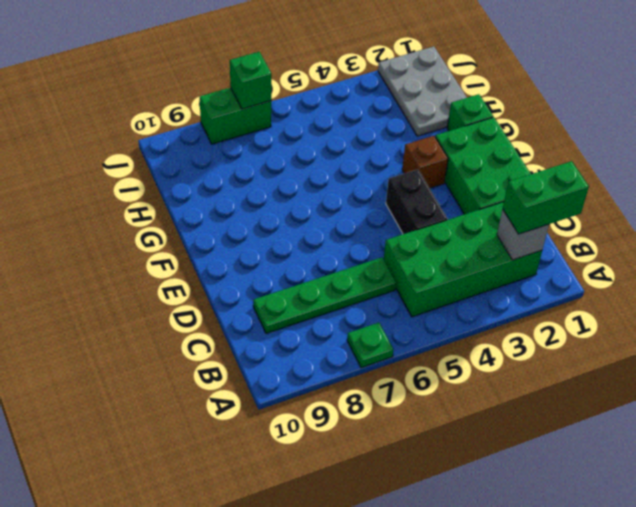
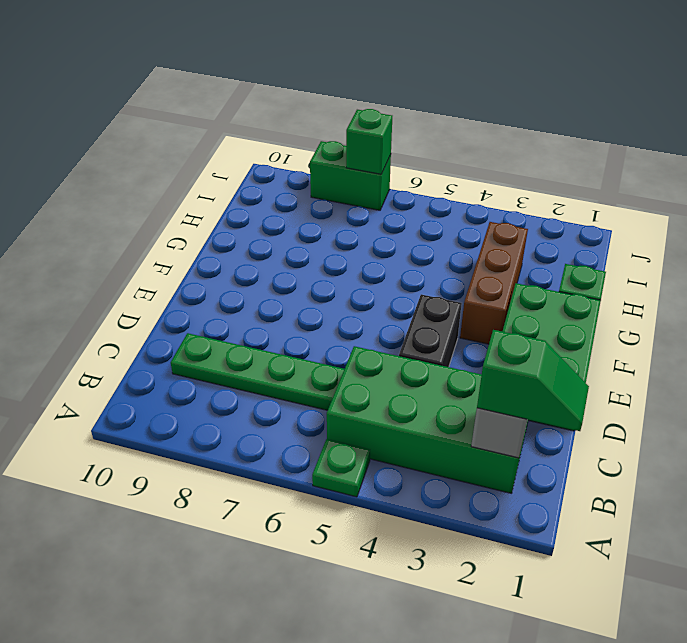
green 1x1 plate [347,323,394,368] -> green 1x1 plate moved to [312,439,370,497]
green 1x2 brick [503,161,589,234] -> green 1x2 slope [477,330,589,431]
brown 1x1 brick [402,136,448,188] -> brown 1x3 brick [460,222,528,344]
grey 2x3 plate [378,46,467,136] -> none

